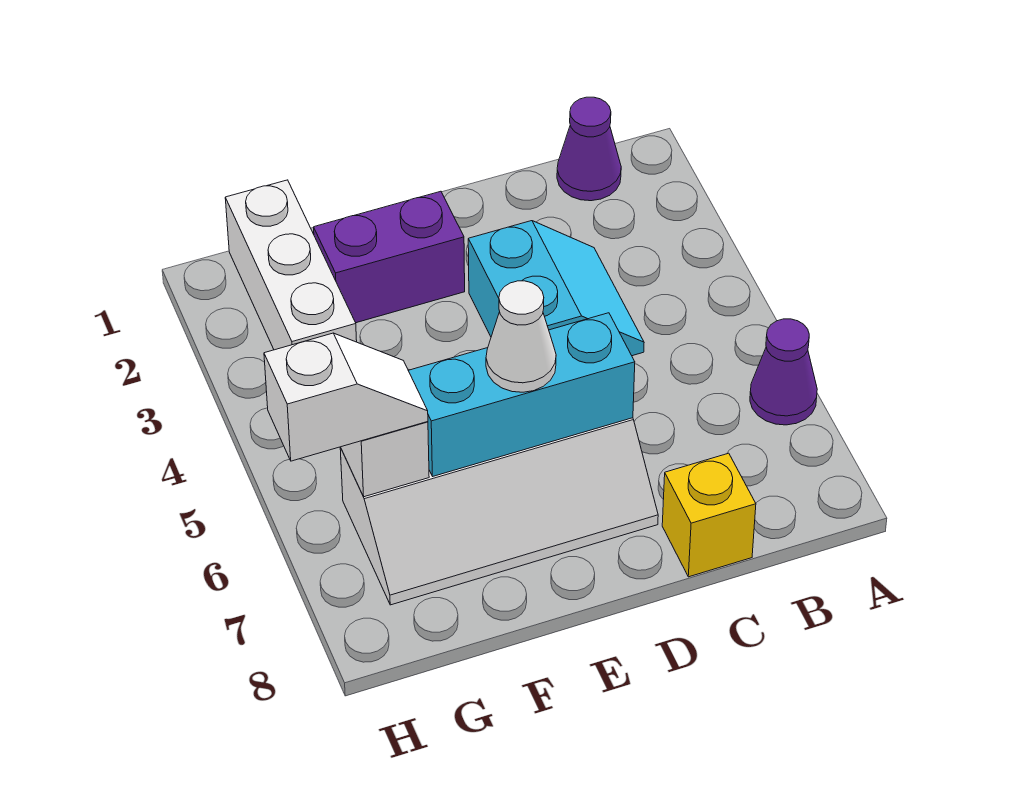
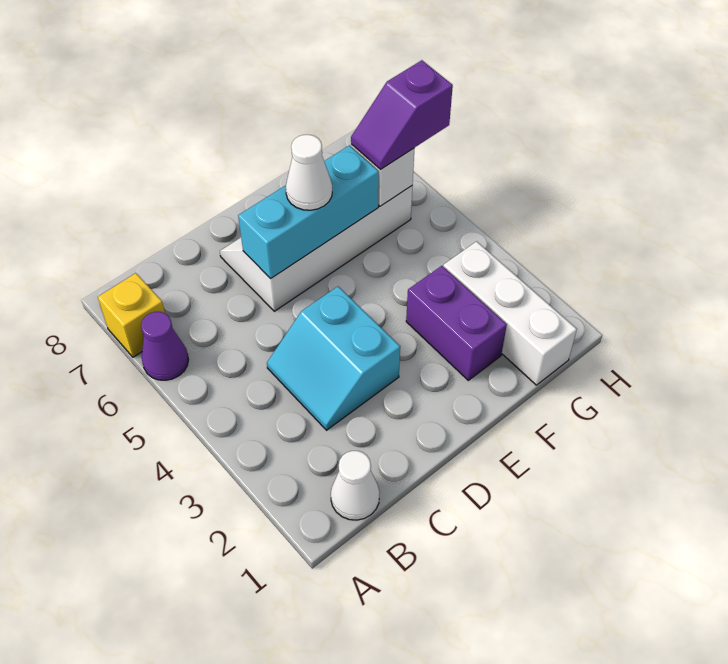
purple 1x1 cone [557,97,621,201] -> white 1x1 cone [331,451,380,520]
yellow 1x1 brick [662,453,756,577] -> yellow 1x1 brick moved to [98,273,165,357]
purple 1x2 brick [314,191,465,323] -> purple 1x2 brick turned to [406,266,507,380]
white 1x2 slope [264,333,428,461] -> purple 1x2 slope [351,60,453,170]

